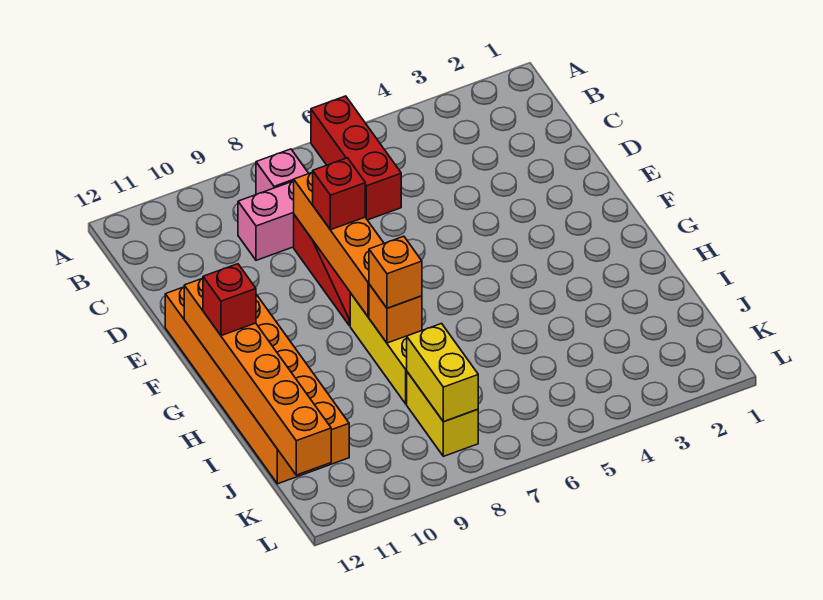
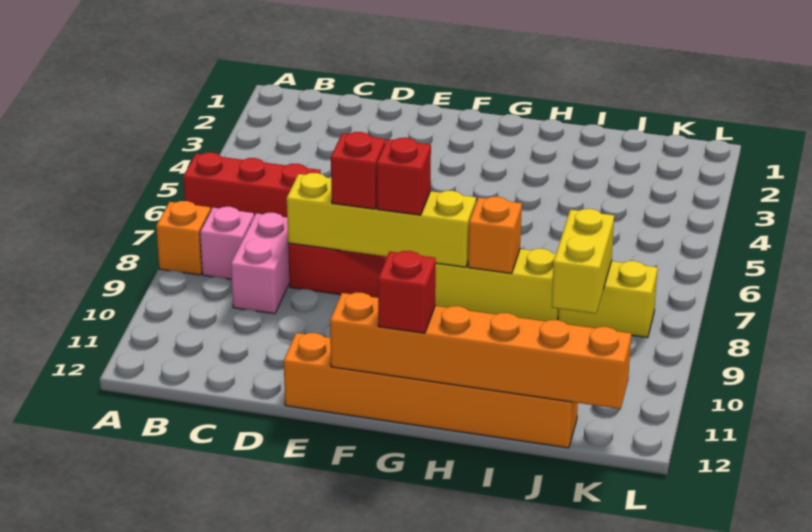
orange 1x4 brick [294,173,384,317] -> yellow 1x4 brick [287,173,476,267]
orange 2x6 brick [165,287,349,484] -> orange 1x6 brick [284,333,578,448]
none -> red 1x1 brick [377,138,431,215]
orange 1x1 brick [369,236,422,308] -> orange 1x1 brick moved to [156,201,211,275]
yellow 1x2 brick [407,324,478,422] -> yellow 1x2 brick turned to [552,209,614,314]

